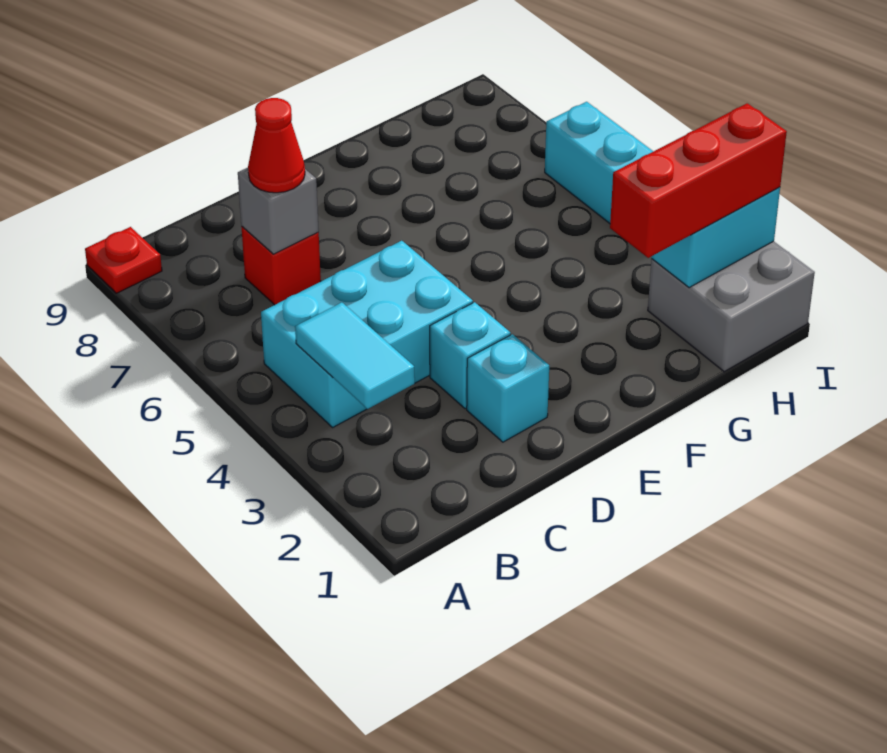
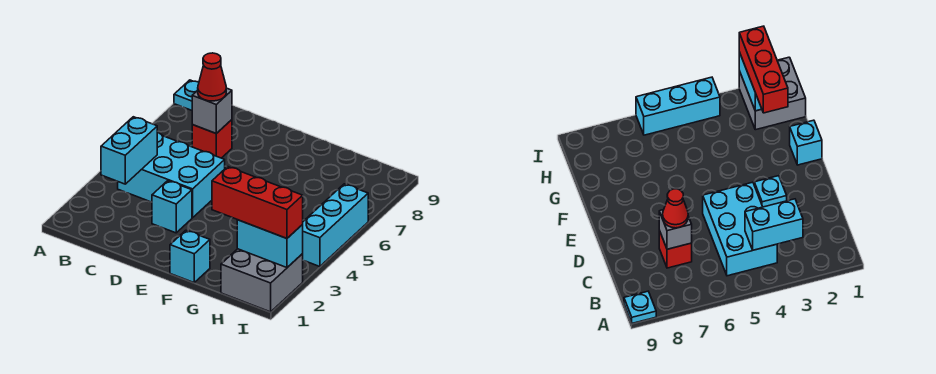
red 1x1 plate [85,227,162,293] -> cyan 1x1 plate [174,80,199,110]
cyan 1x2 tile [295,302,415,409] -> cyan 1x2 brick [101,117,157,184]
cyan 1x1 brick [467,334,549,442] -> cyan 1x1 brick moved to [170,230,210,283]

